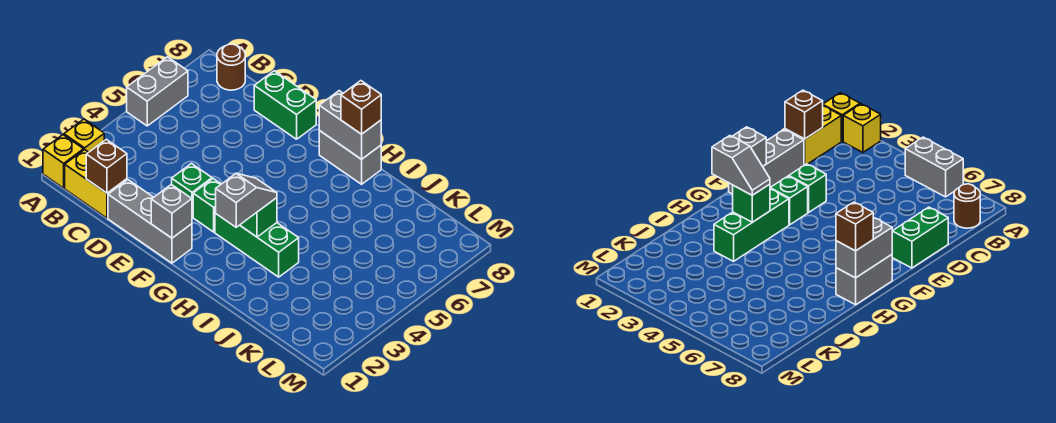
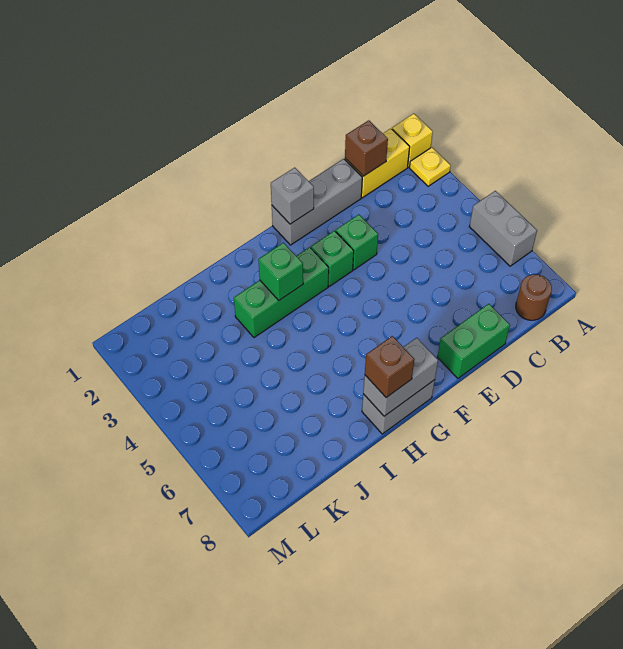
yellow 1x1 brick [64,119,104,152] -> yellow 1x1 plate [410,147,451,186]
grey 1x2 slope [216,173,277,227] -> none

